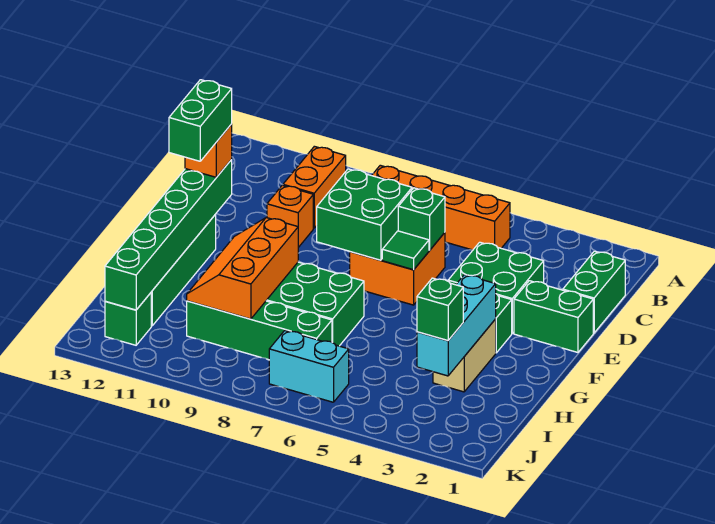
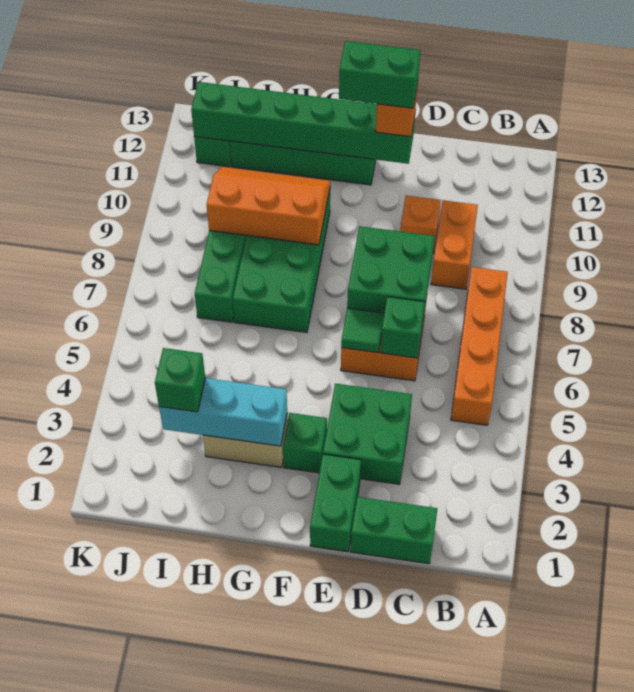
orange 1x2 brick [283,146,346,228] -> orange 1x2 brick turned to [431,200,478,289]
cyan 1x2 brick [269,331,349,402] -> none

